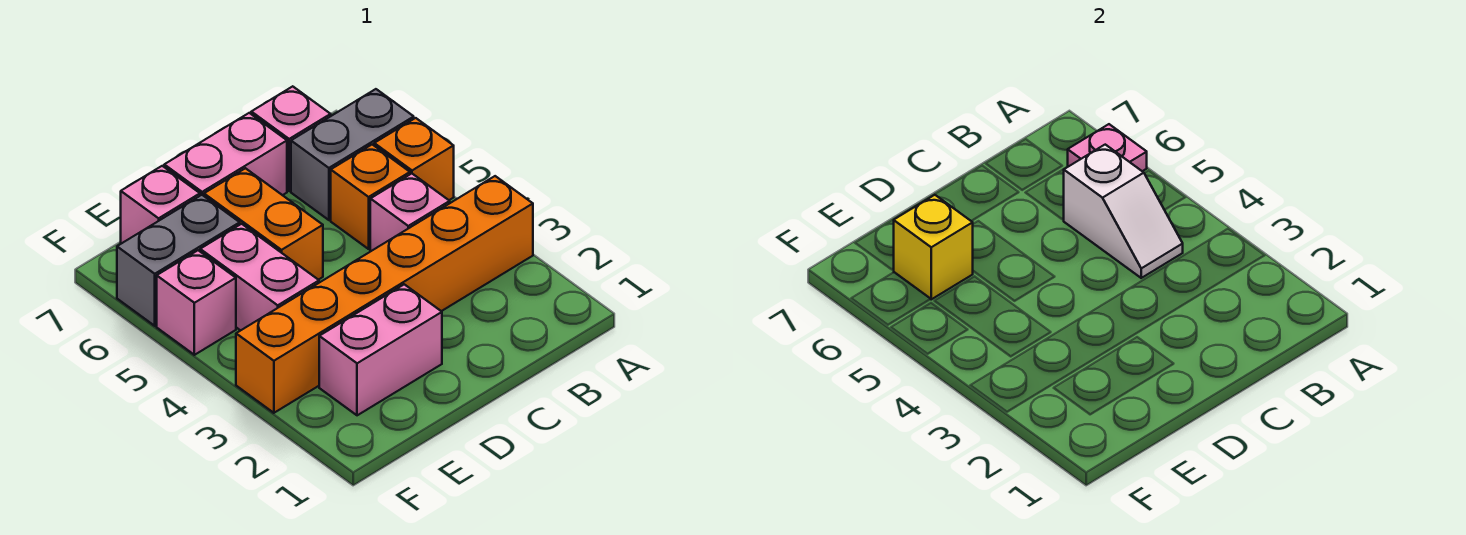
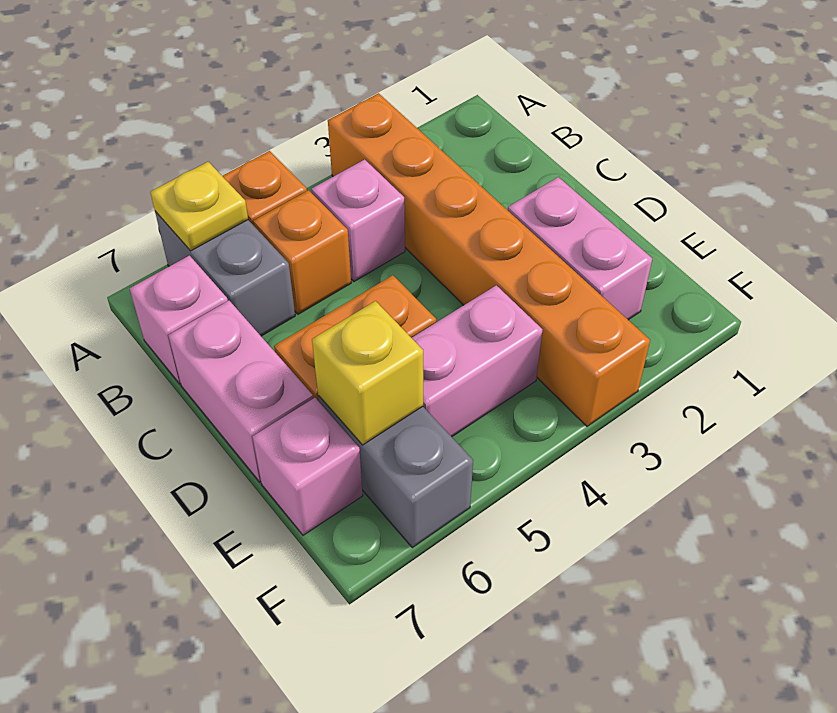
pink 1x1 plate [1068,124,1147,171] -> yellow 1x1 plate [150,162,248,251]
white 1x2 slope [1064,145,1183,278] -> none
pink 1x1 brick [157,250,236,355] -> none

